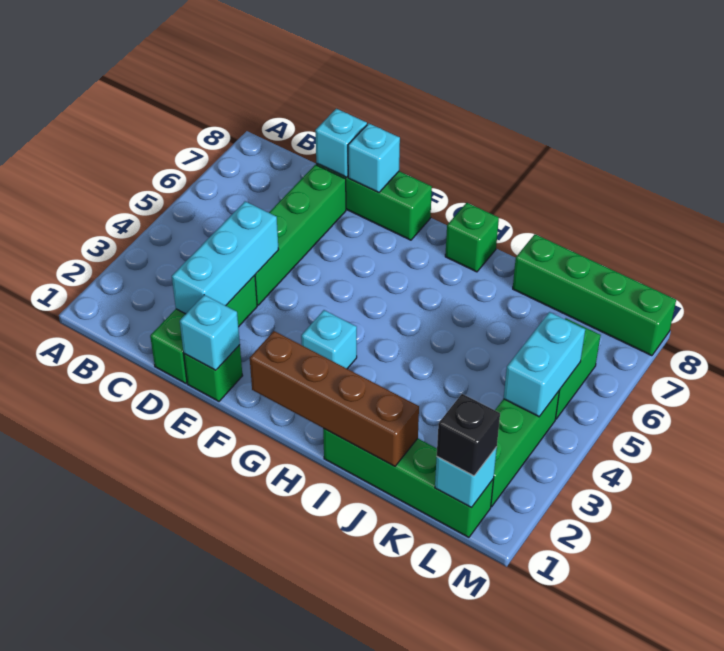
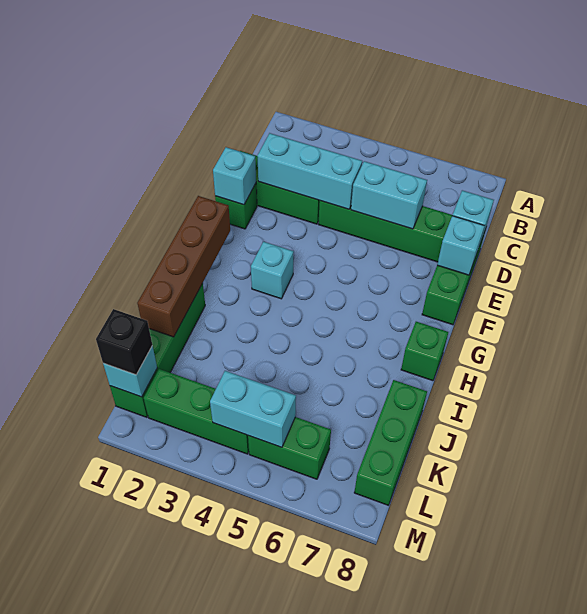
none -> cyan 1x2 brick [351,161,427,229]
green 1x4 brick [513,234,676,356] -> green 1x3 brick [354,380,427,505]

